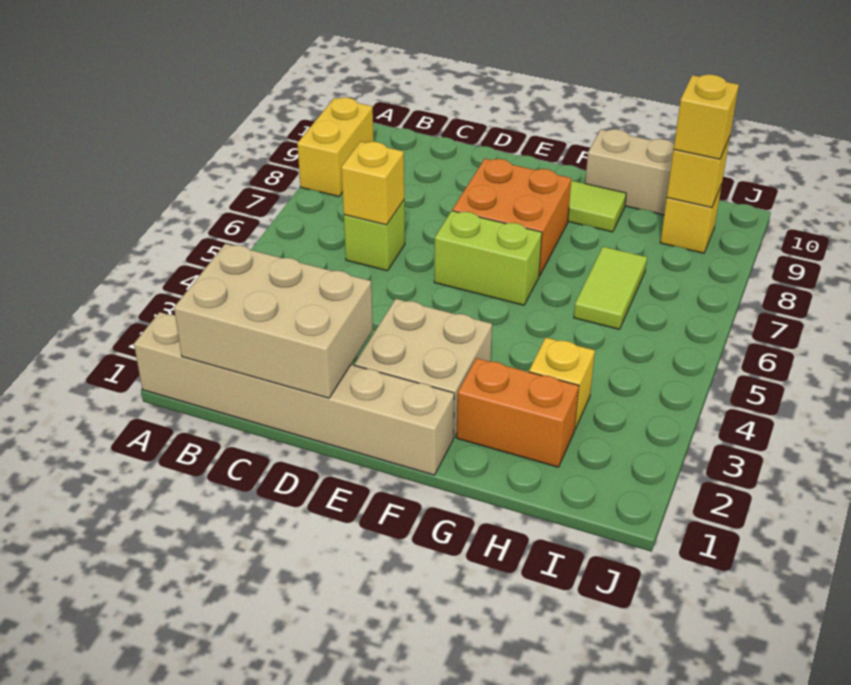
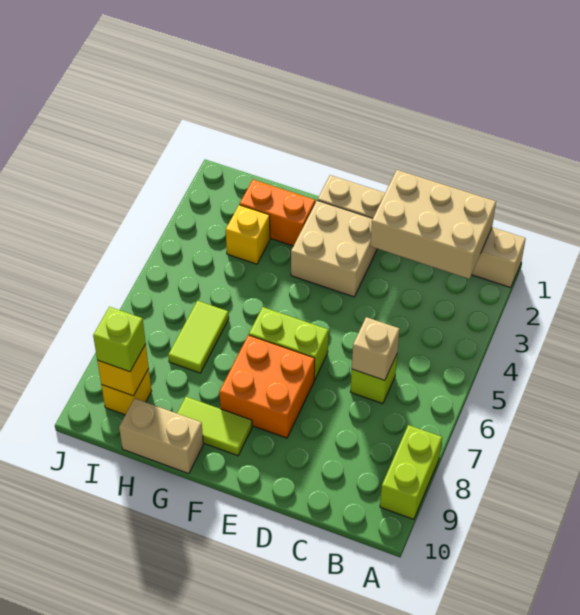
yellow 1x2 brick [297,98,374,197] -> lime 1x2 brick [380,425,442,519]
yellow 1x1 brick [341,142,404,225] -> tan 1x1 brick [352,317,399,380]
yellow 1x1 brick [674,75,739,159] -> lime 1x1 brick [93,307,146,372]

